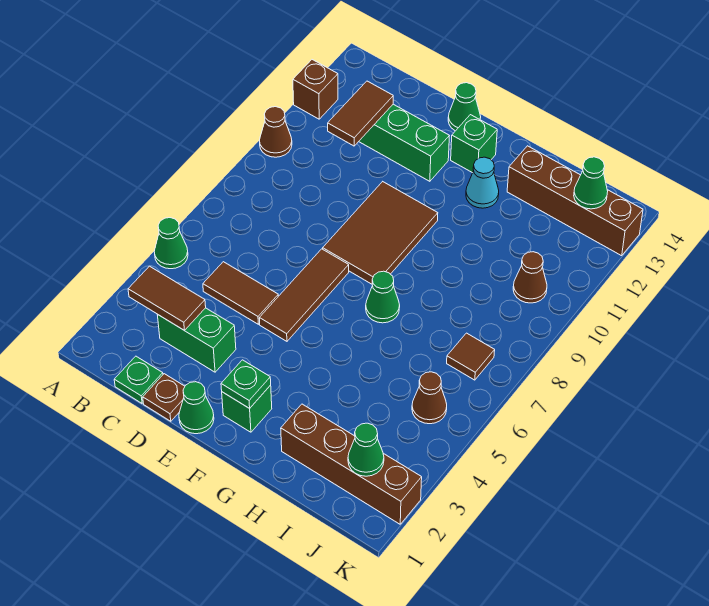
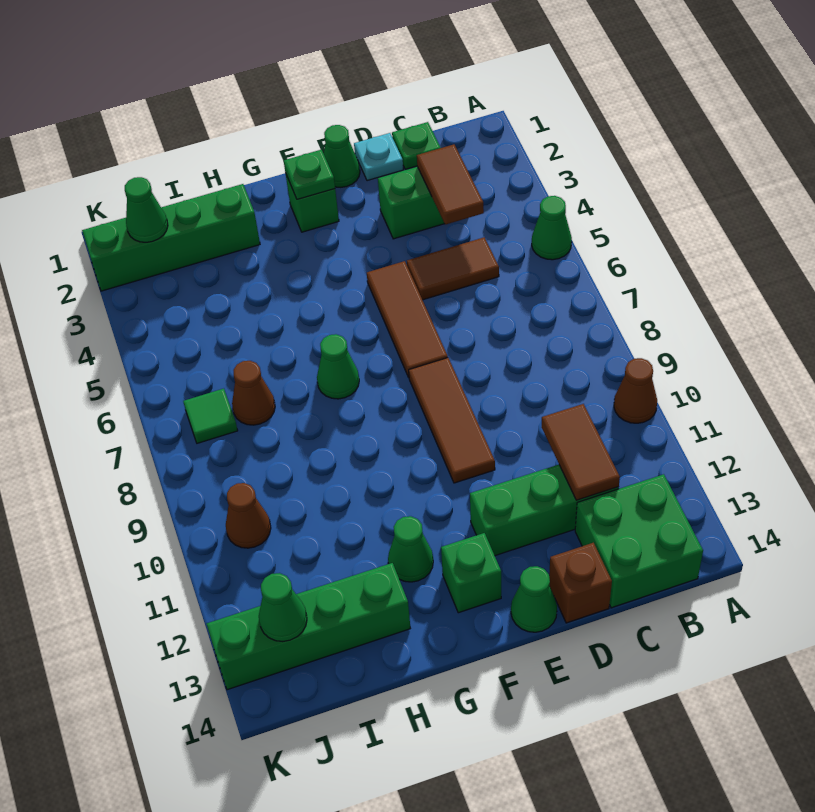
brown 1x1 brick [293,60,338,119] -> brown 1x1 brick moved to [549,543,612,623]
brown 1x2 tile [128,266,206,331] -> brown 1x2 tile turned to [417,144,484,225]
none -> green 2x2 brick [575,474,703,608]
brown 1x1 plate [143,374,185,421] -> cyan 1x1 plate [354,133,403,181]
brown 2x3 tile [323,182,438,284] -> brown 1x3 tile [409,358,495,483]
cyan 1x1 cone [466,157,499,208] -> green 1x1 cone [388,516,433,582]
brown 1x4 brick [281,404,422,524] -> green 1x4 brick [82,184,260,291]
brown 1x4 brick [507,146,643,256] -> green 1x4 brick [207,563,410,690]
brown 1x1 cone [412,372,447,424] -> brown 1x1 cone moved to [232,361,275,425]
brown 1x1 tile [447,333,495,380] -> green 1x1 tile [183,389,238,443]

